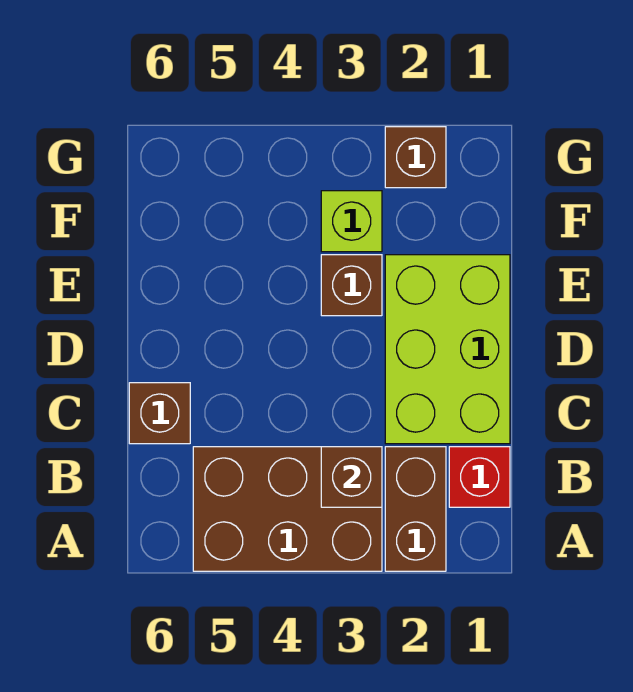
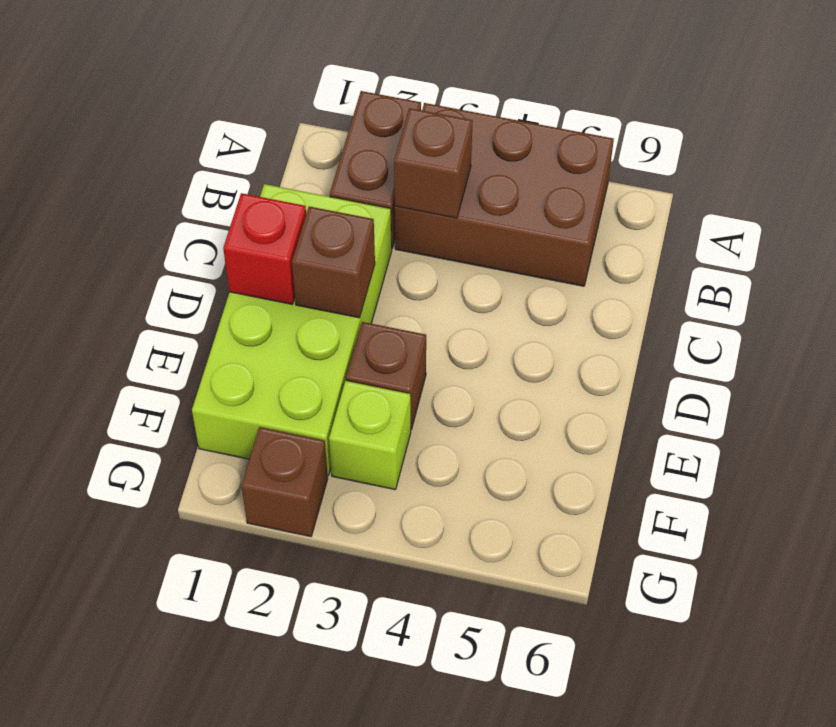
red 1x1 brick [449,447,510,507] -> red 1x1 brick moved to [223,193,306,304]
lime 2x3 brick [385,255,510,444] -> lime 2x4 brick [192,184,392,475]
brown 1x1 brick [129,383,190,444] -> brown 1x1 brick moved to [292,206,375,318]

